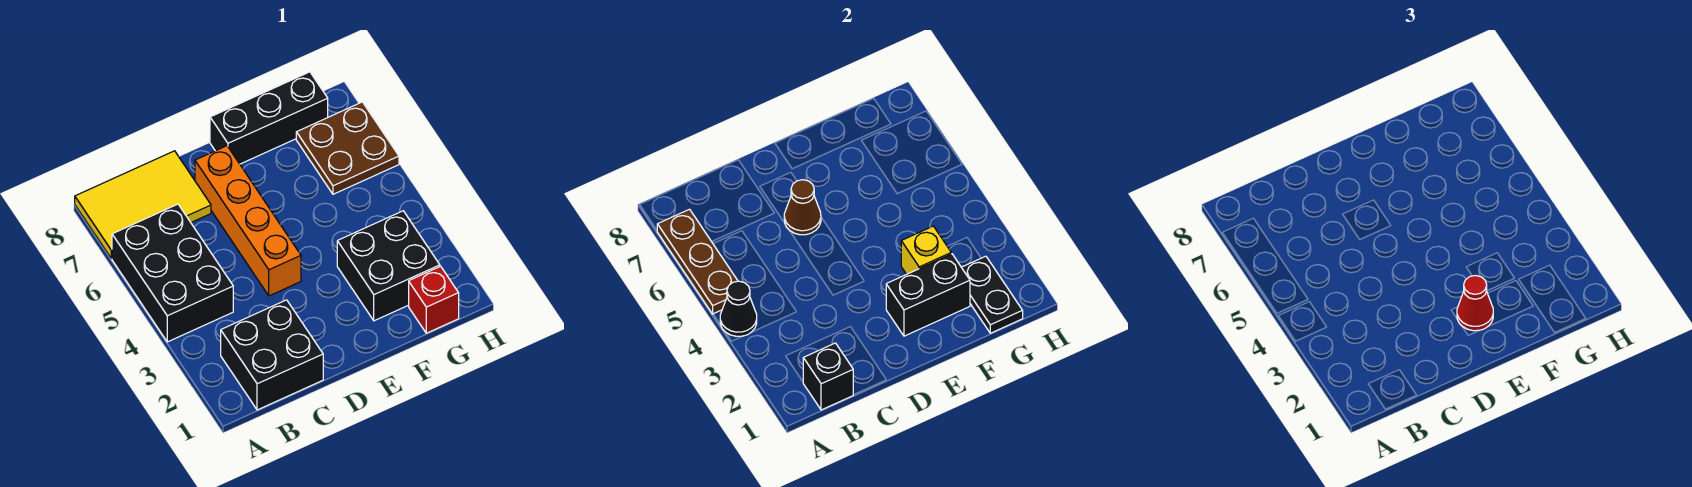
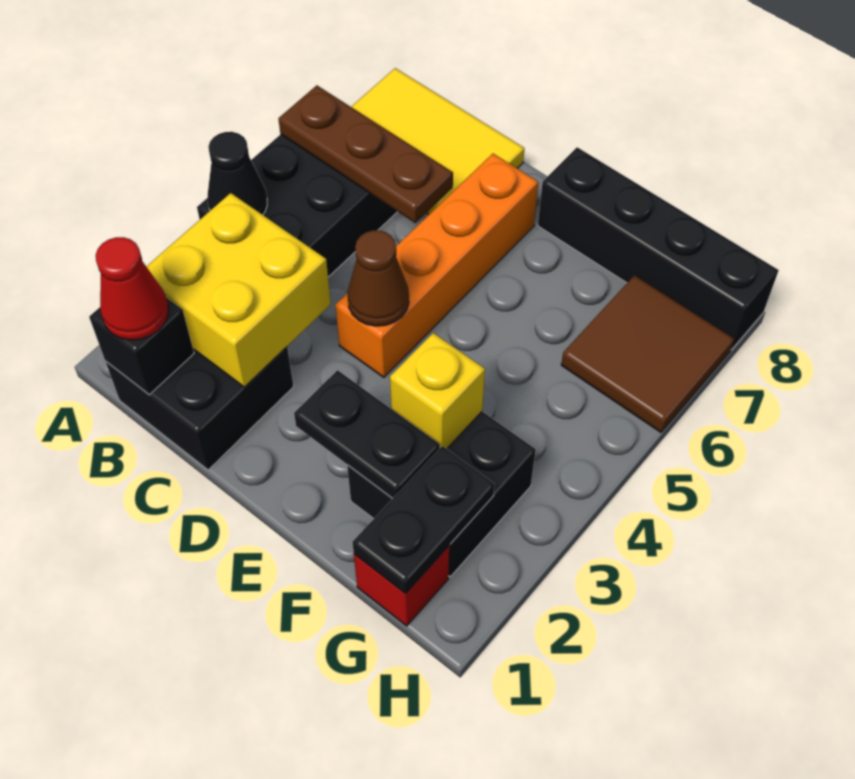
brown 1x3 plate [657,209,738,314] -> brown 1x3 plate turned to [279,85,453,223]
none -> yellow 2x2 brick [146,193,331,387]
brown 1x1 cone [784,180,821,235] -> brown 1x1 cone moved to [347,230,409,326]
black 1x2 brick [886,254,970,336] -> black 1x2 plate [294,370,440,498]
red 1x1 cone [1457,275,1493,331] -> red 1x1 cone moved to [96,237,168,340]
black 1x3 brick [210,72,328,164] -> black 1x4 brick [538,147,779,350]
brown 2x2 plate [296,102,399,194] -> brown 2x2 tile [561,275,734,432]

